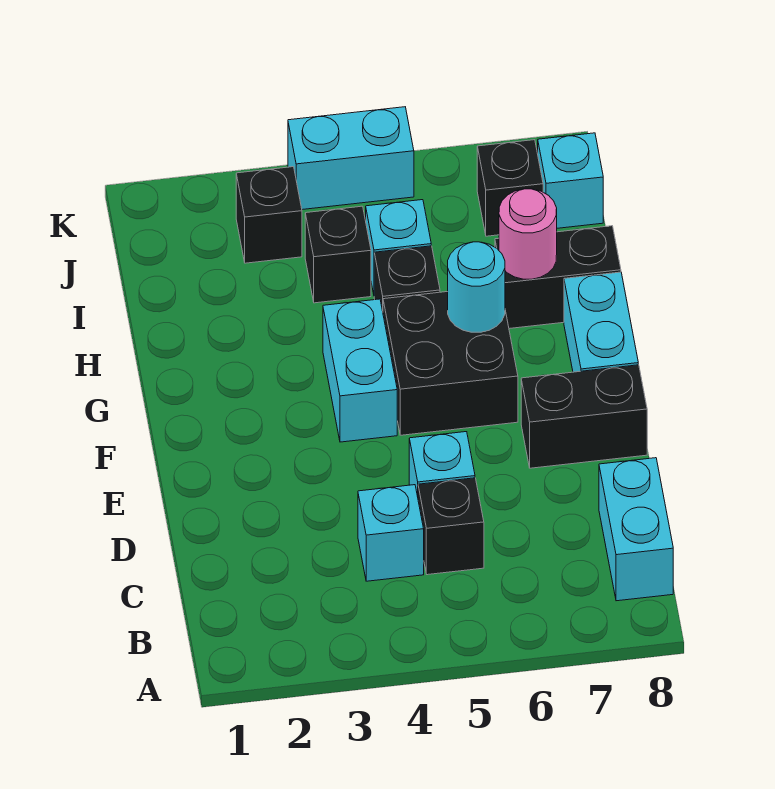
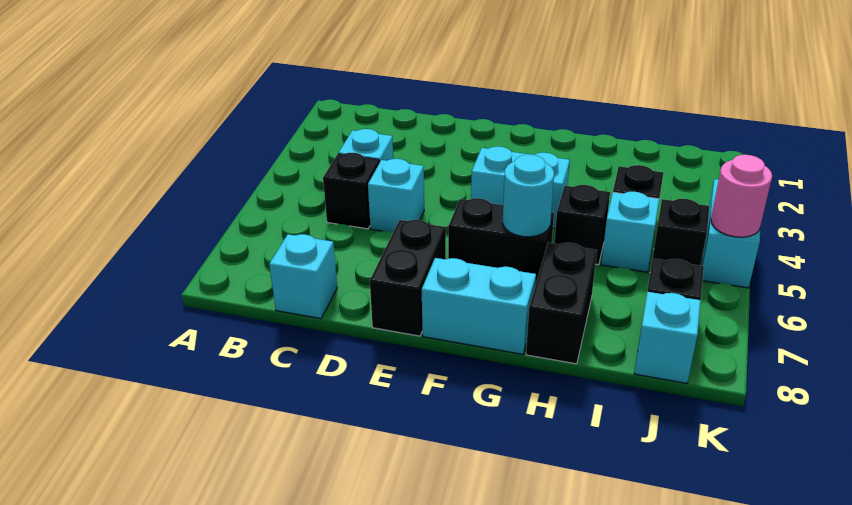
cyan 1x2 brick [599,458,673,601] -> cyan 1x1 brick [269,234,337,319]
black 2x2 brick [383,292,518,435] -> black 1x2 brick [448,198,554,285]
pink 1x1 round brick [499,189,557,279] -> pink 1x1 round brick moved to [711,155,772,237]
black 1x1 brick [236,167,302,263] -> black 1x1 brick moved to [653,199,709,266]

